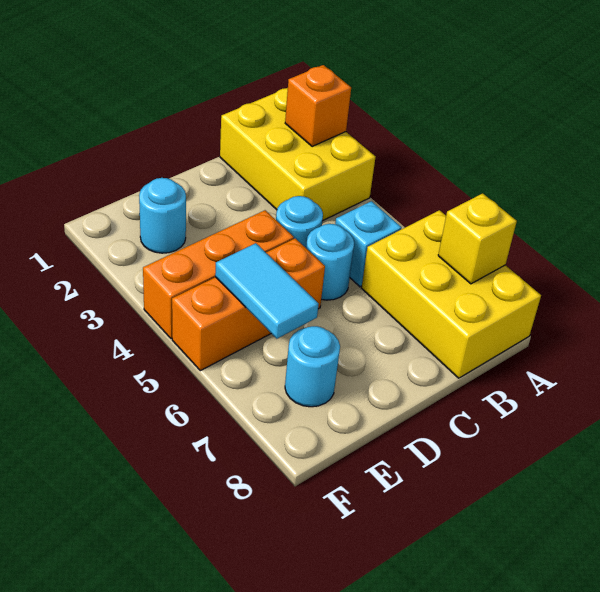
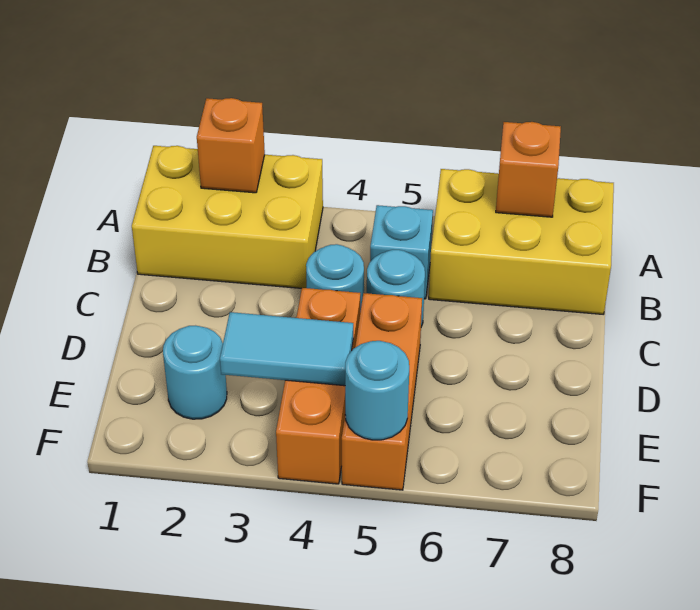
yellow 1x1 brick [438,193,517,284] -> orange 1x1 brick [496,122,561,217]
cyan 1x2 tile [215,243,319,339] -> cyan 1x2 tile moved to [220,312,353,386]
cyan 1x1 round brick [285,326,340,407] -> cyan 1x1 round brick moved to [345,341,409,440]

